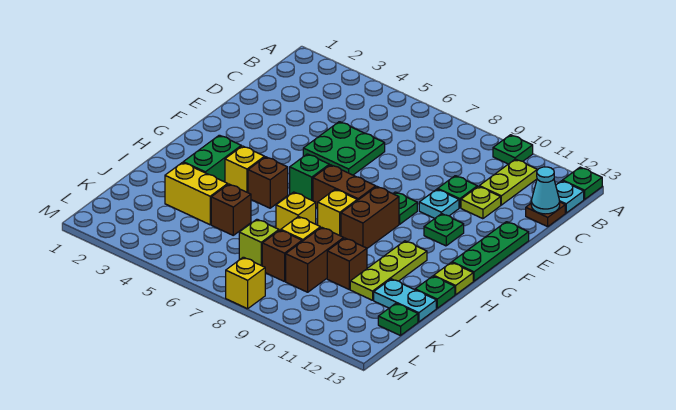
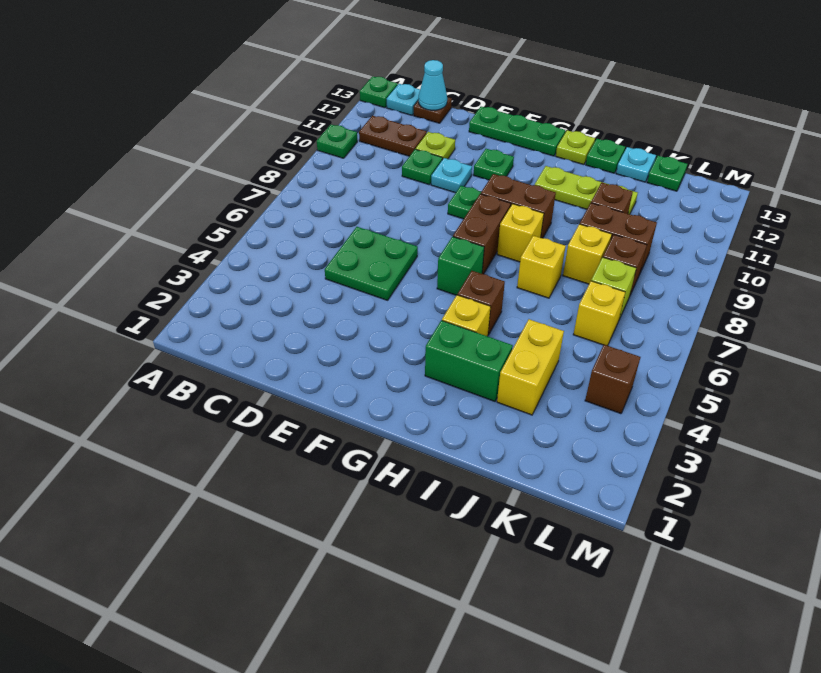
lime 1x2 plate [479,159,537,205] -> brown 1x2 plate [359,116,427,156]
brown 1x1 brick [211,184,251,235] -> brown 1x1 brick moved to [585,345,640,414]
cyan 1x2 plate [374,279,436,322] -> cyan 1x1 plate [616,147,656,182]
yellow 1x1 brick [226,257,265,309] -> yellow 1x1 brick moved to [573,281,625,346]

